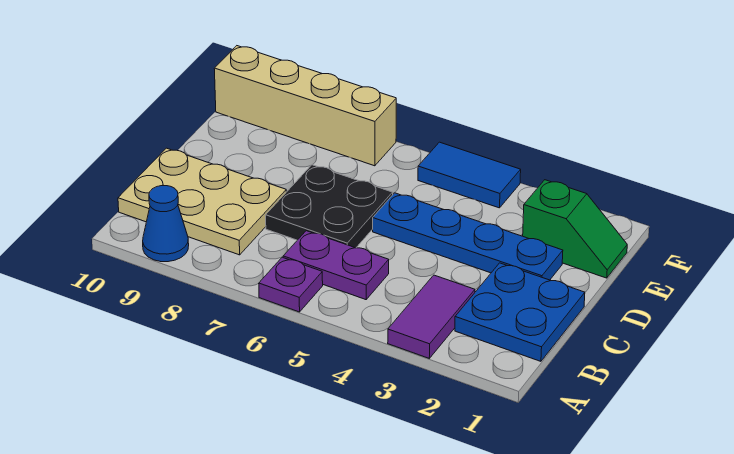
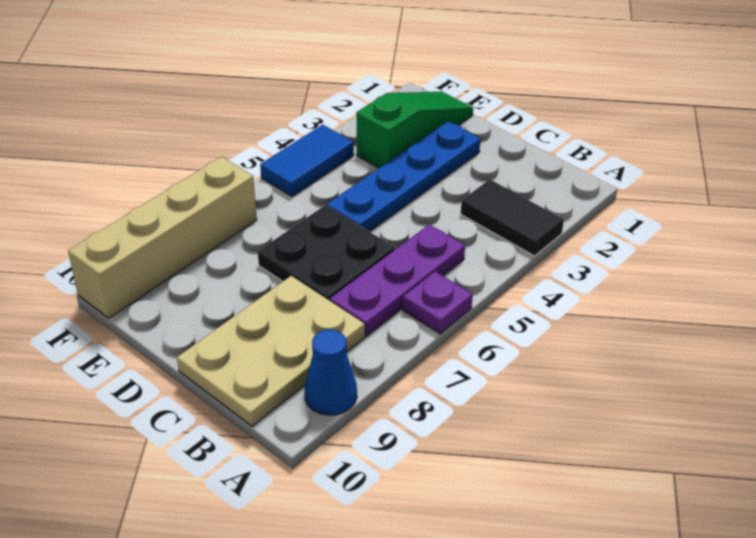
purple 1x2 tile [388,275,475,358] -> black 1x2 tile [461,179,564,256]
blue 2x2 plate [455,263,585,361] -> none
purple 1x2 plate [283,231,389,300] -> purple 1x3 plate [330,224,465,336]
green 1x2 slope [523,180,627,278] -> green 1x3 slope [356,92,473,168]

